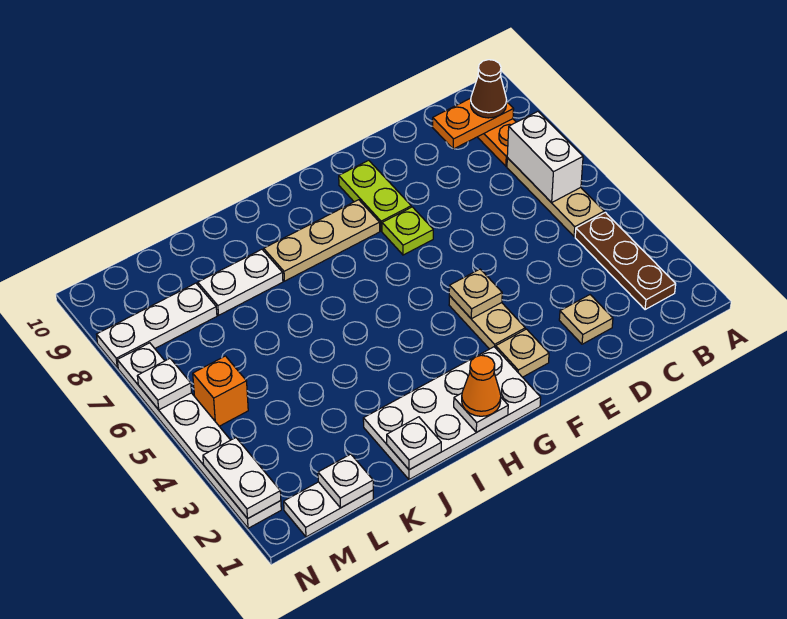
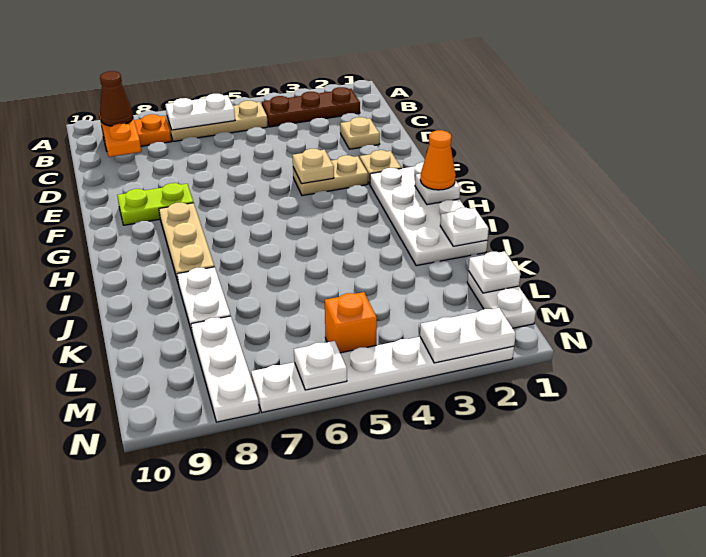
white 1x2 brick [507,111,583,203] -> white 1x2 plate [165,94,235,130]
lime 1x1 plate [382,207,433,255] -> none

